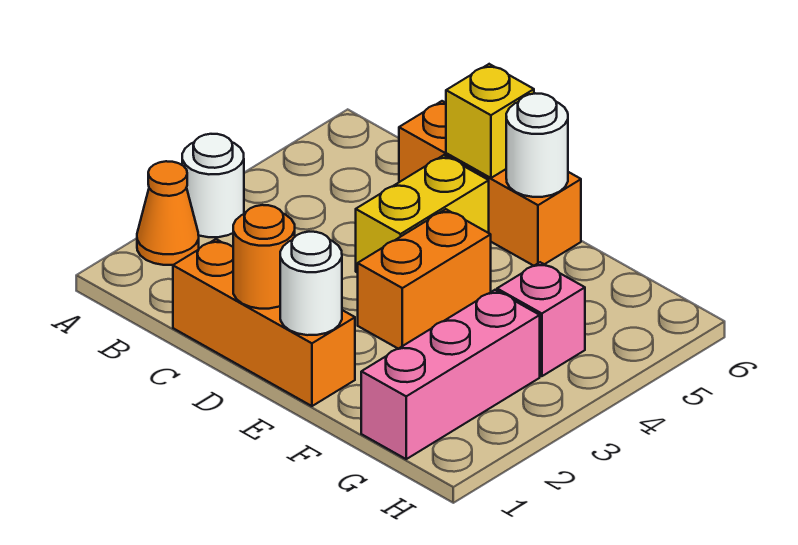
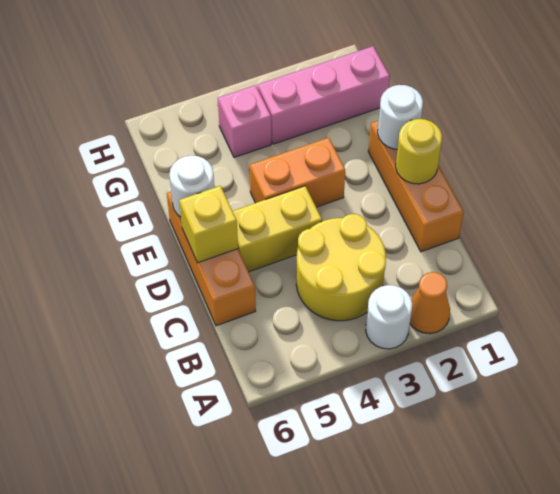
none -> yellow 2x2 round brick [296,214,386,321]
orange 1x1 round brick [233,205,295,309] -> yellow 1x1 round brick [396,119,442,184]

